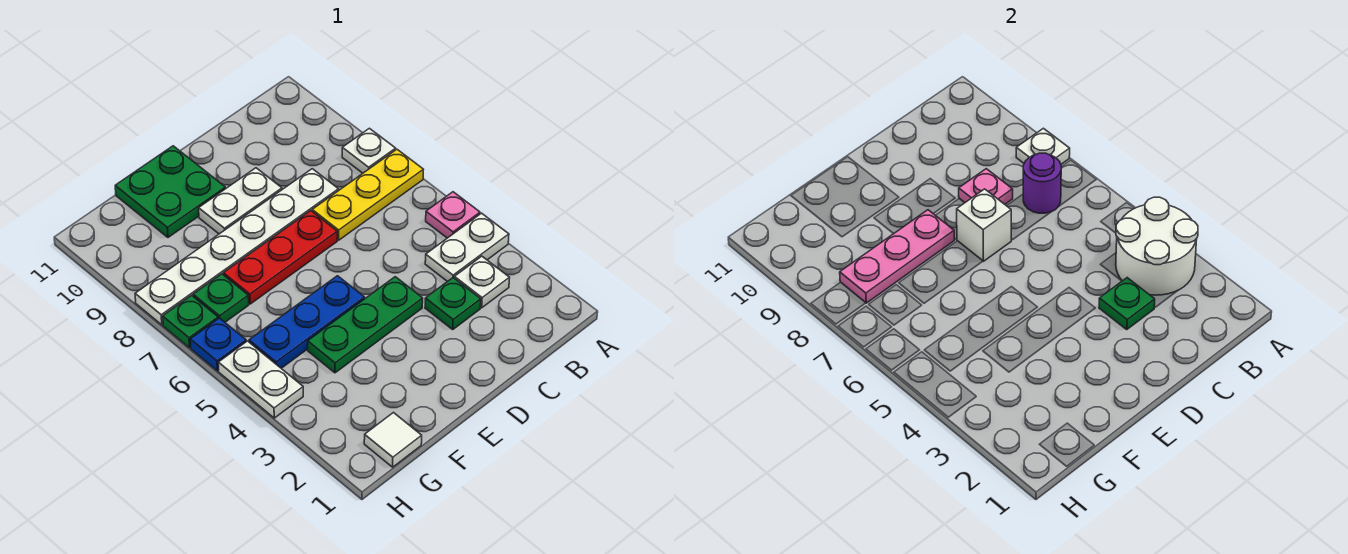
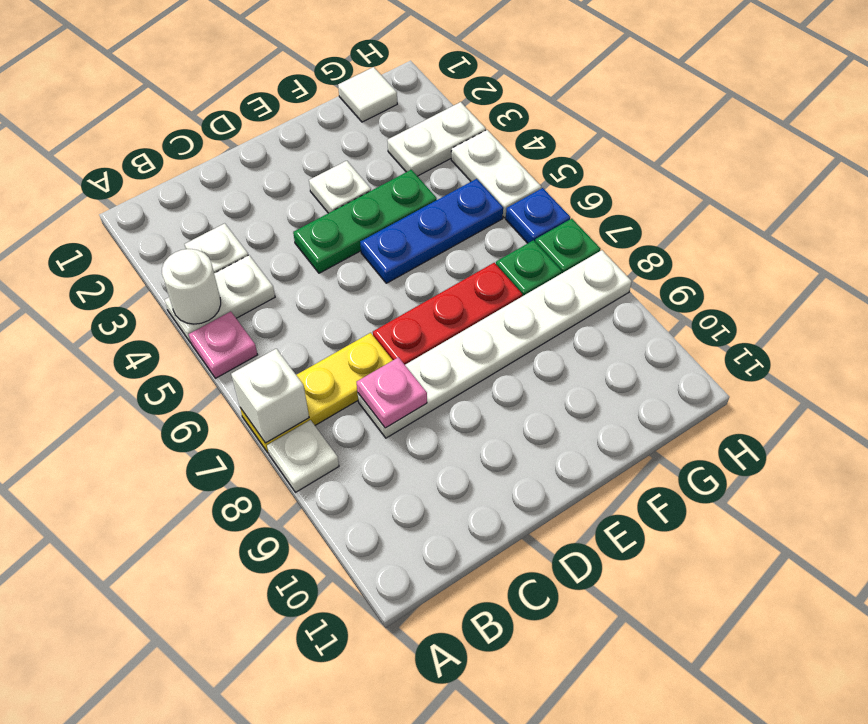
white 2x2 round brick [1116,197,1198,295] -> white 1x1 round brick [162,249,221,324]
white 1x1 plate [1016,128,1070,164] -> white 1x1 plate moved to [309,161,371,213]
purple 1x1 round brick [1023,153,1061,213] -> none
green 1x1 plate [425,278,481,329] -> none
green 1x1 plate [1099,278,1155,329] -> none
white 1x1 brick [957,189,1011,261] -> white 1x1 brick moved to [231,349,309,443]
white 1x2 plate [199,168,282,234] -> white 1x2 plate moved to [387,102,486,176]
pink 1x3 plate [840,210,954,303] -> none
green 2x2 plate [115,146,225,237] -> none

